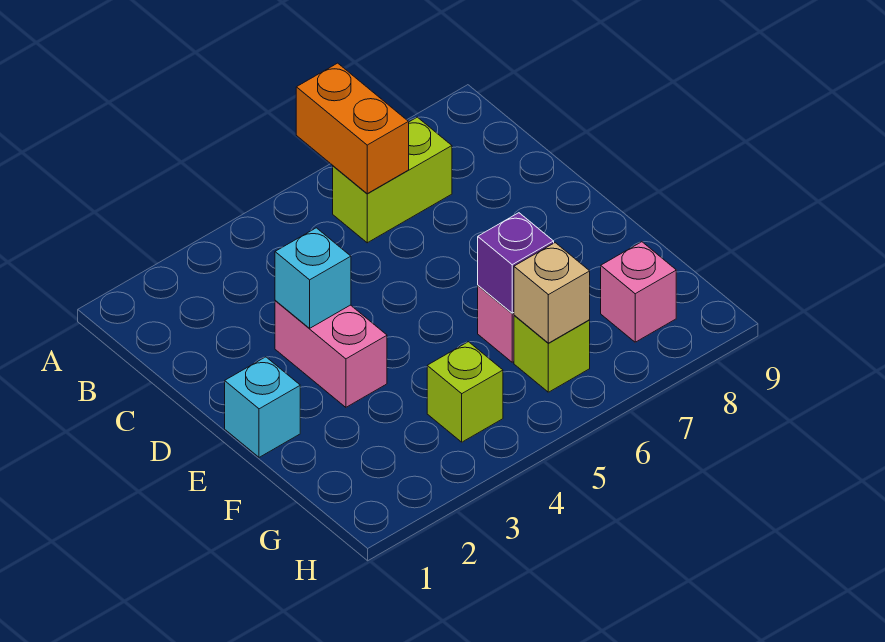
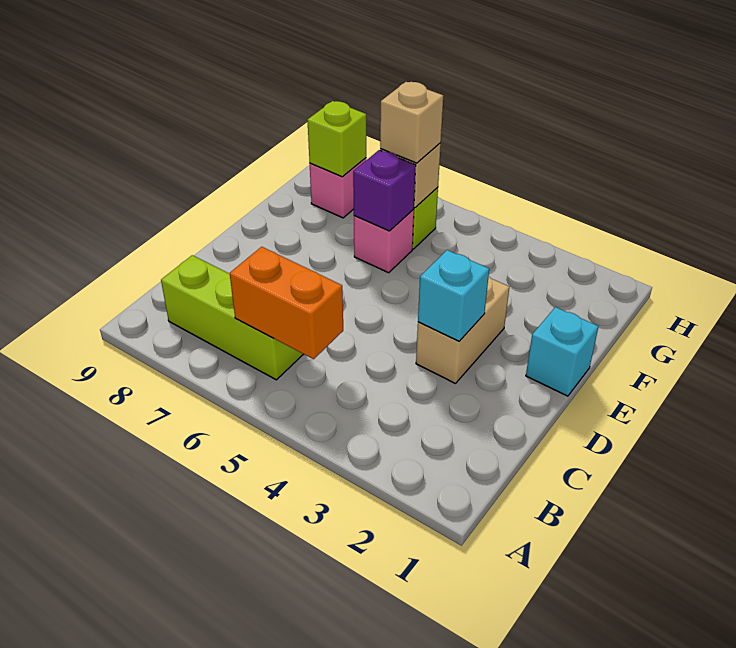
orange 1x2 brick [296,63,409,194] -> orange 1x2 brick turned to [230,247,343,359]
lime 1x2 brick [333,117,452,243] -> lime 1x3 brick [161,255,303,380]
pink 1x2 brick [275,301,387,407] -> tan 1x2 brick [416,277,509,384]
lime 1x1 brick [427,342,503,442] -> lime 1x1 brick moved to [307,101,366,177]
none -> tan 1x1 brick [380,82,443,163]

